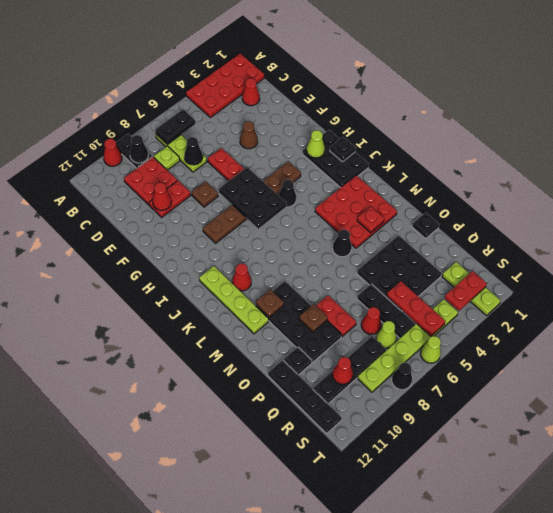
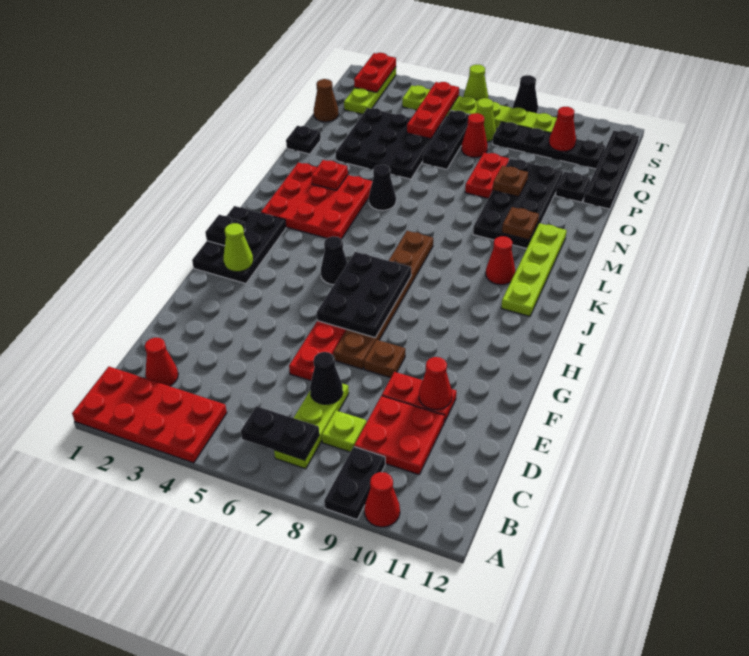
black 1x1 cone [130,135,148,163] -> none
brown 1x1 cone [240,121,258,149] -> brown 1x1 cone moved to [314,79,339,122]
brown 1x6 plate [203,161,301,243] -> brown 1x6 plate turned to [333,231,433,369]
red 1x2 plate [445,271,487,311] -> red 1x2 plate turned to [354,53,396,92]

